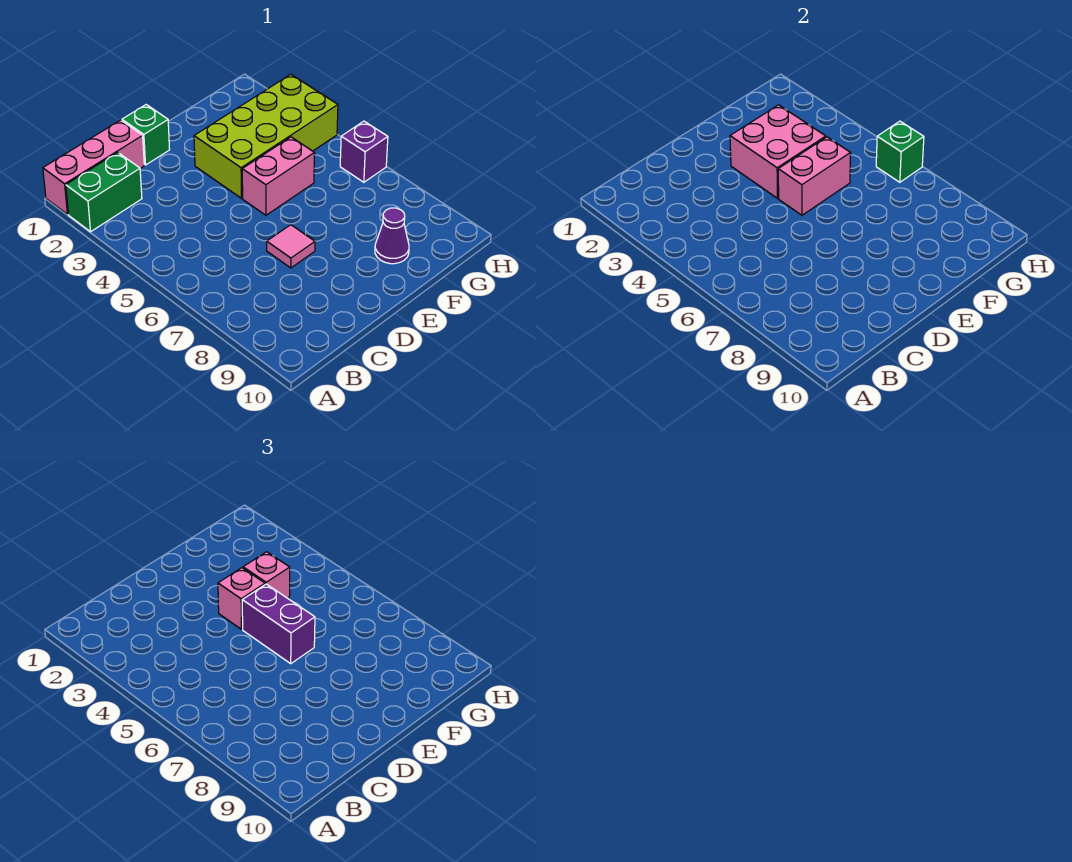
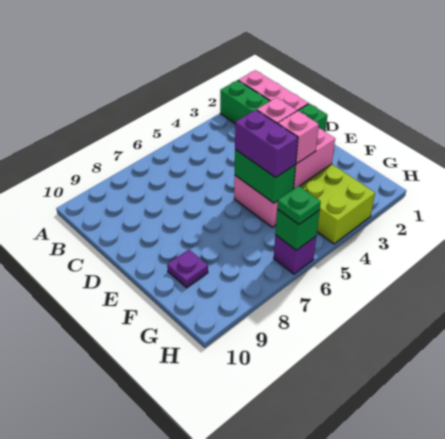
pink 1x1 tile [267,225,315,268] -> none
pink 1x2 brick [778,137,851,215] -> green 1x2 brick [235,150,295,203]
purple 1x2 brick [242,584,315,663] -> purple 1x2 brick turned to [235,110,298,177]
purple 1x1 cone [375,208,409,264] -> purple 1x1 plate [167,250,208,288]
none -> green 1x1 plate [277,186,321,224]

